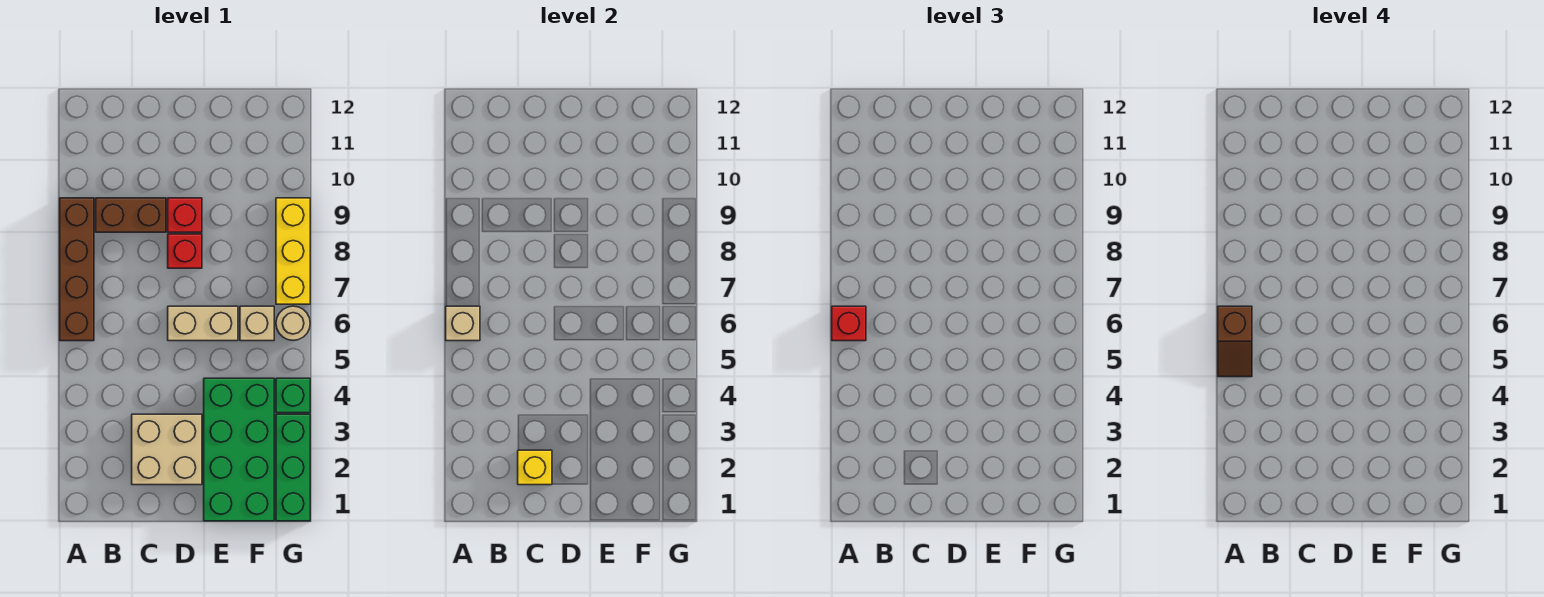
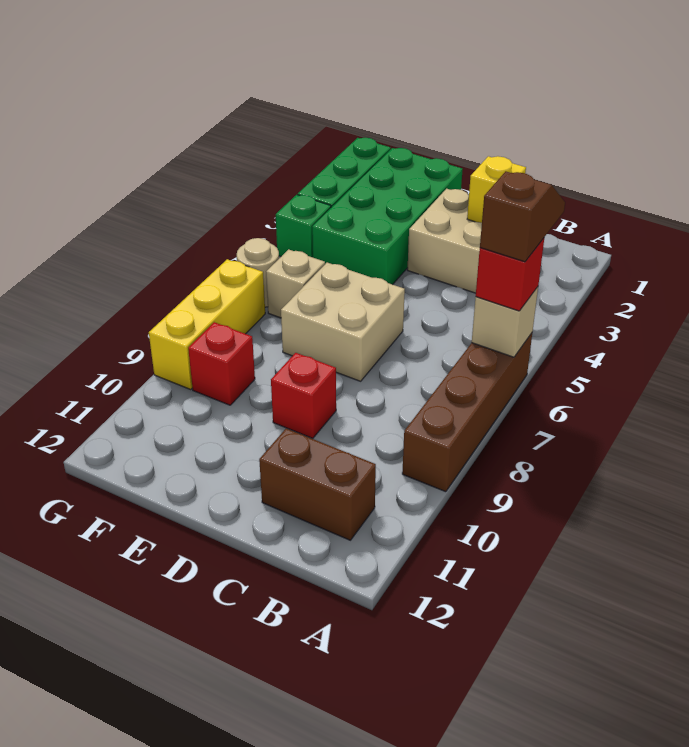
brown 1x2 brick [96,198,166,232] -> brown 1x2 brick moved to [259,428,376,540]
tan 1x2 brick [168,306,238,341] -> tan 2x2 brick [281,263,405,381]
red 1x1 brick [168,234,202,268] -> red 1x1 brick moved to [188,322,255,405]

